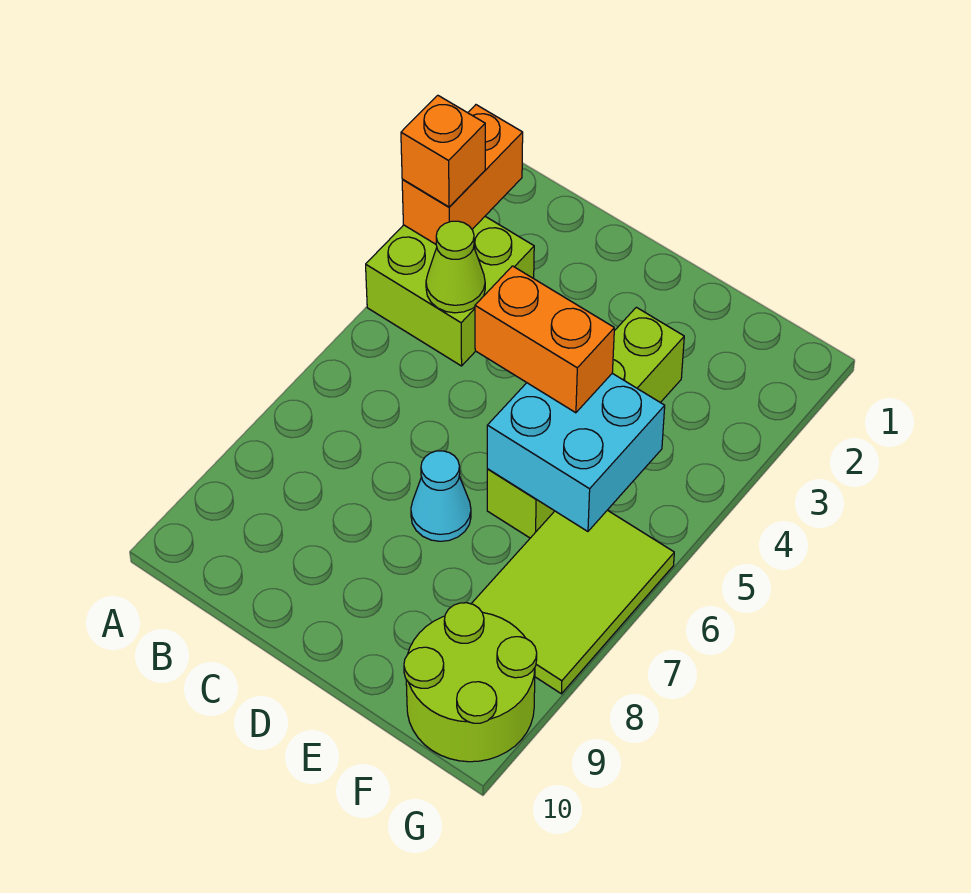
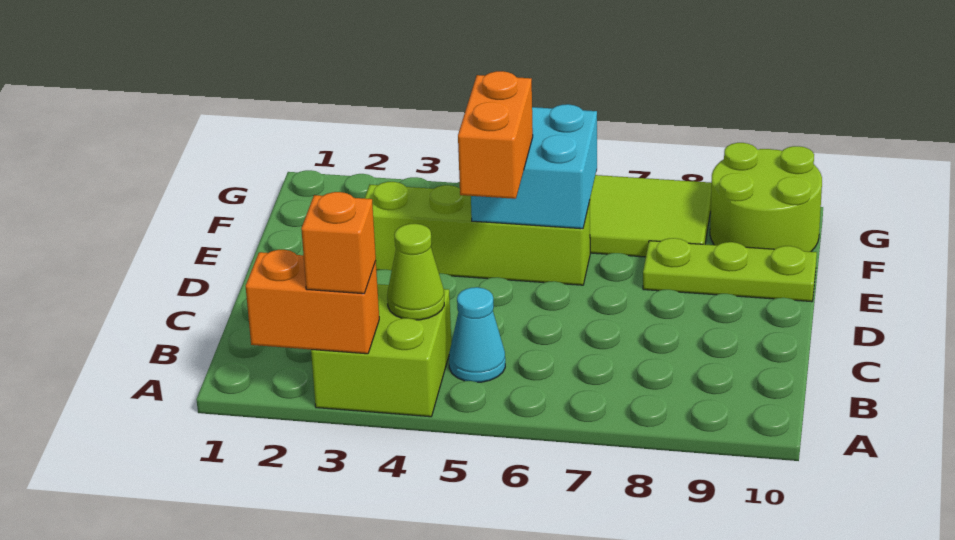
cyan 1x1 cone [411,451,471,541] -> cyan 1x1 cone moved to [449,287,505,382]
none -> lime 1x3 plate [643,238,817,302]

